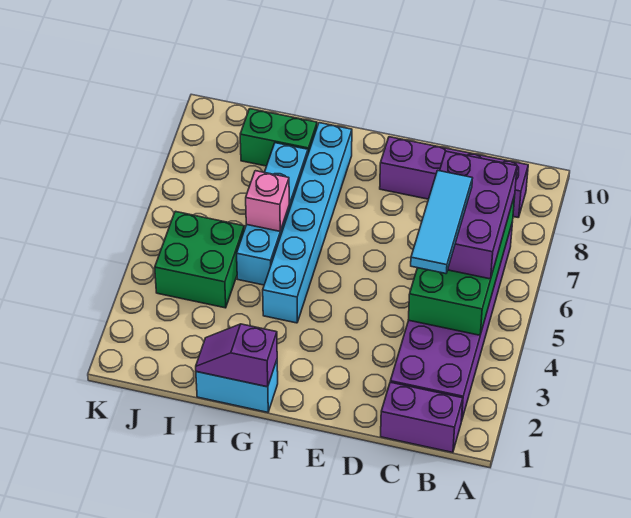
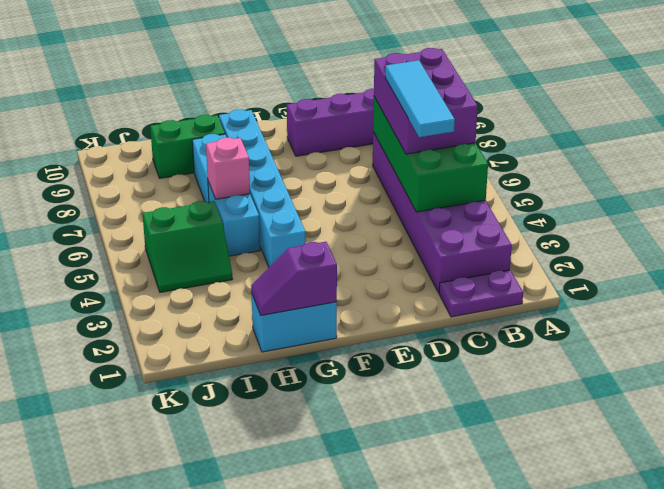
purple 1x2 brick [381,382,463,452] -> purple 1x2 plate [439,270,523,317]
green 2x2 brick [155,211,244,308] -> green 2x2 slope [142,201,232,292]

